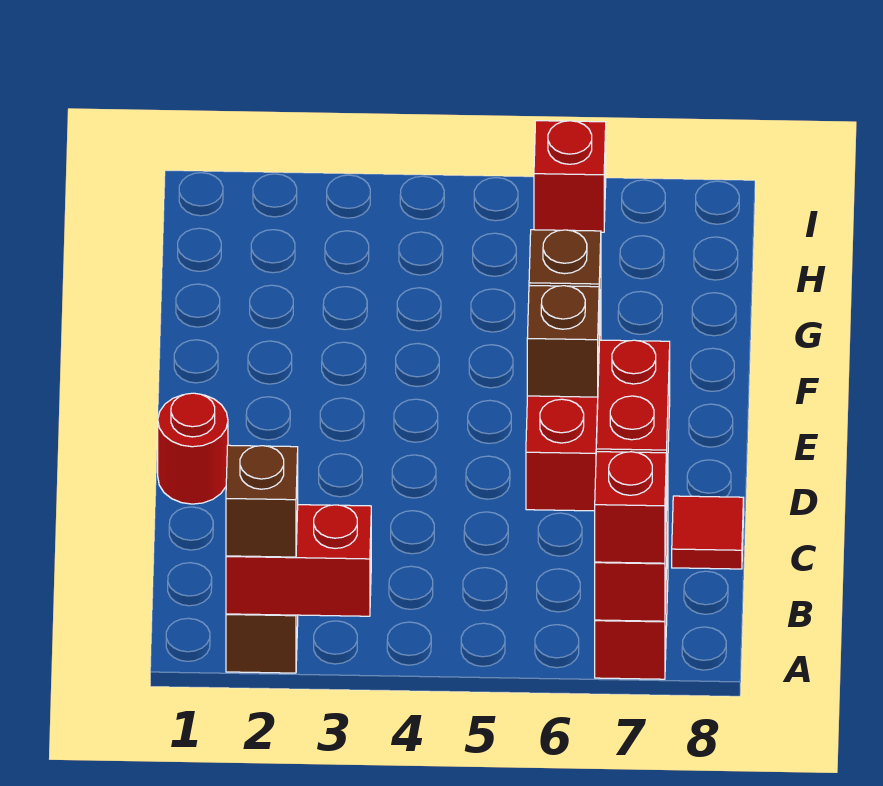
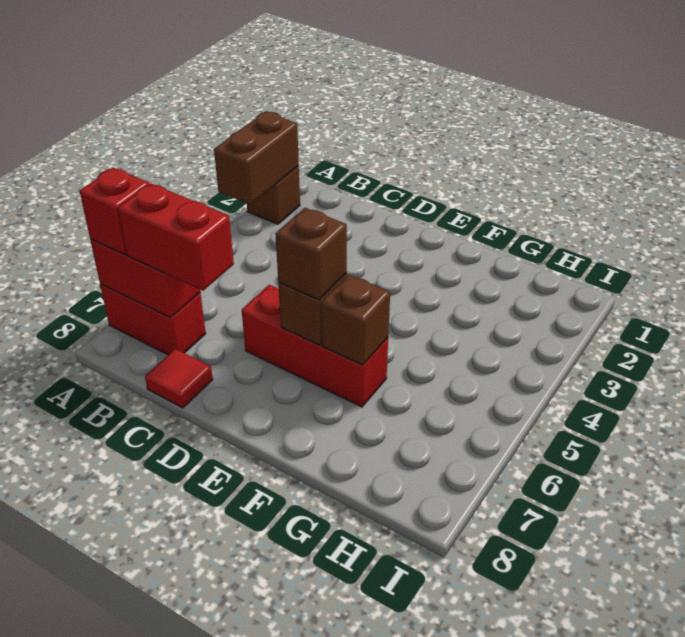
red 1x2 brick [226,505,371,616] -> brown 1x2 brick [214,112,299,205]
brown 1x1 brick [226,445,298,557] -> brown 1x1 brick moved to [275,208,347,300]
red 1x1 round brick [158,393,228,504] -> none
red 1x1 brick [534,121,606,232] -> none

